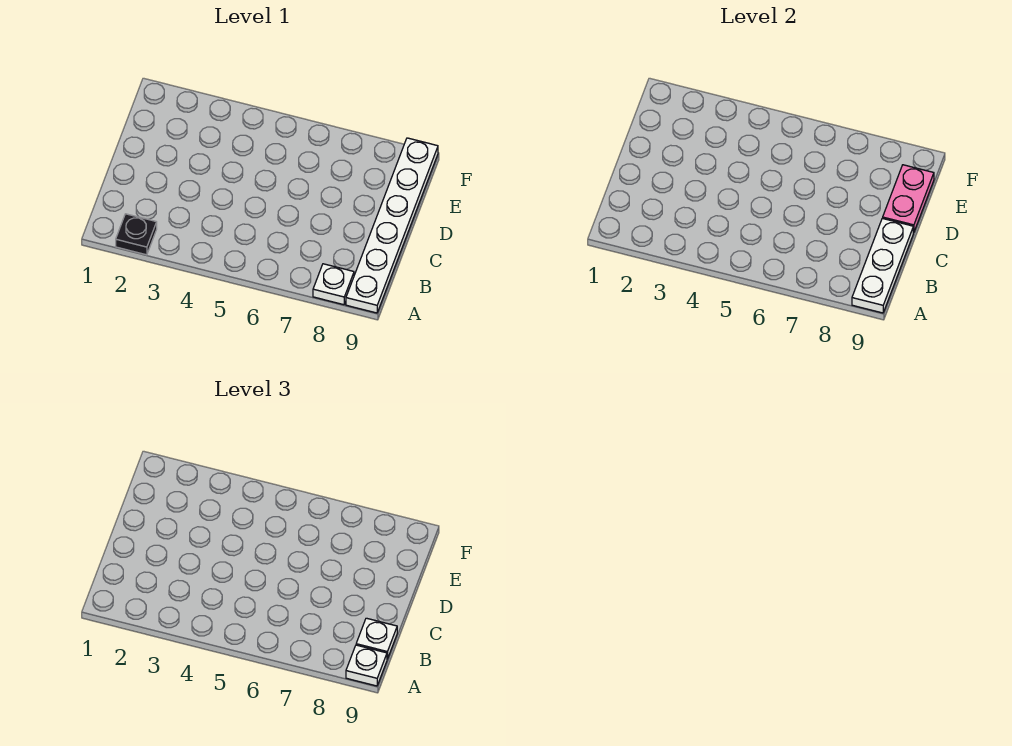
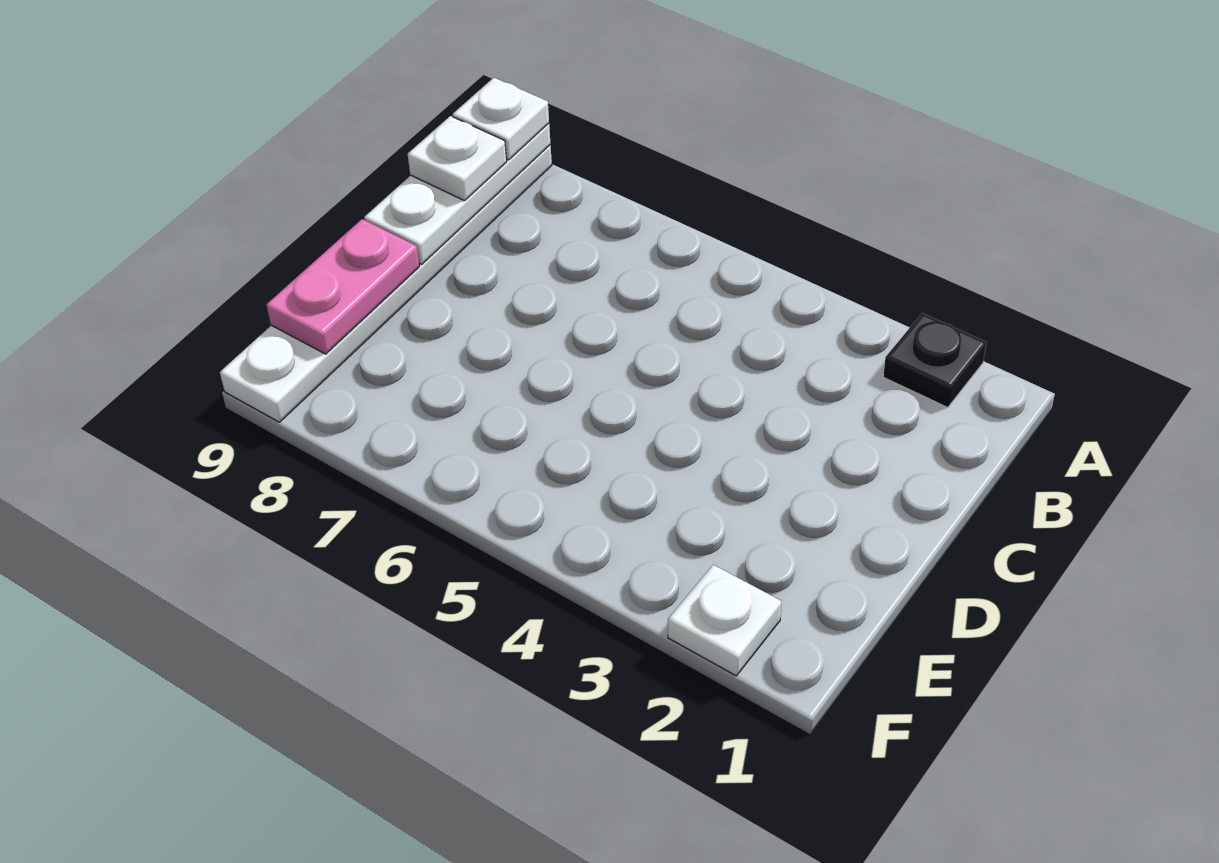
white 1x1 plate [313,264,354,305] -> white 1x1 plate moved to [668,565,781,676]

